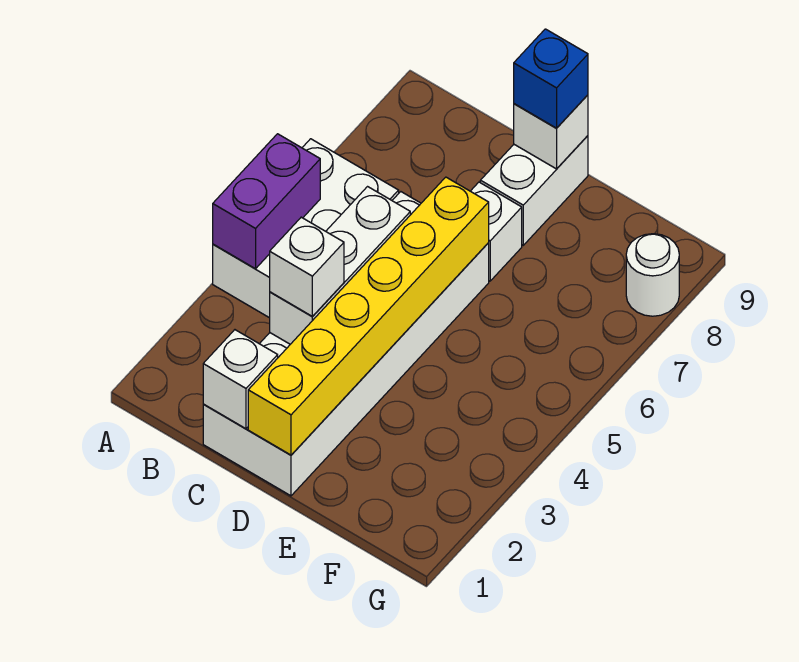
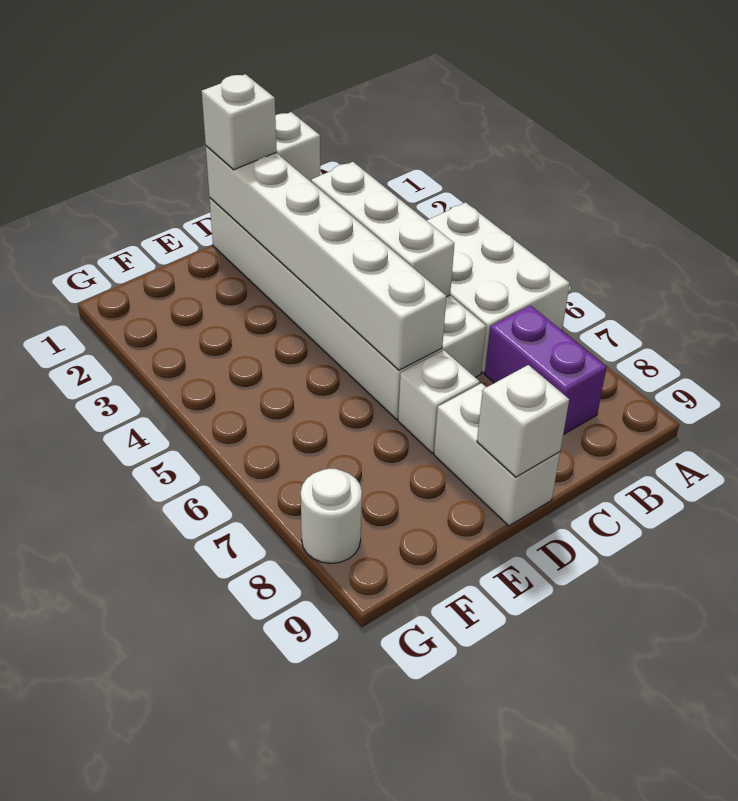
purple 1x2 brick [213,134,320,269] -> purple 1x2 brick moved to [485,306,607,435]
white 1x1 brick [270,217,344,316] -> white 1x1 brick moved to [202,74,276,170]
yellow 1x6 brick [248,177,489,455] -> white 1x6 brick [206,146,446,370]
blue 1x1 brick [514,29,588,128] -> none

